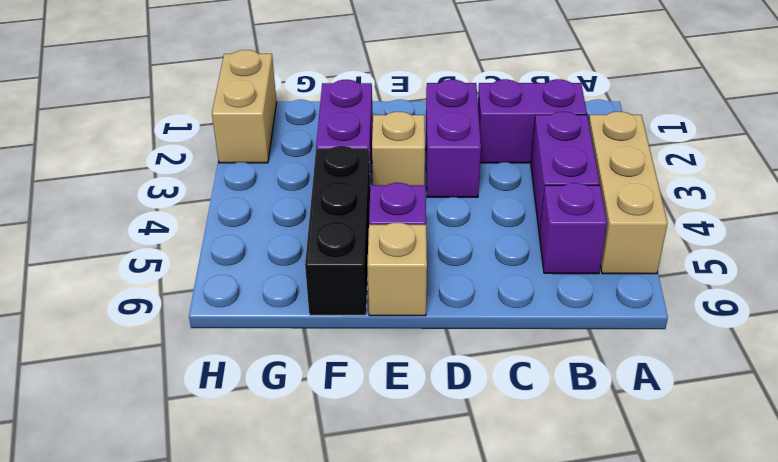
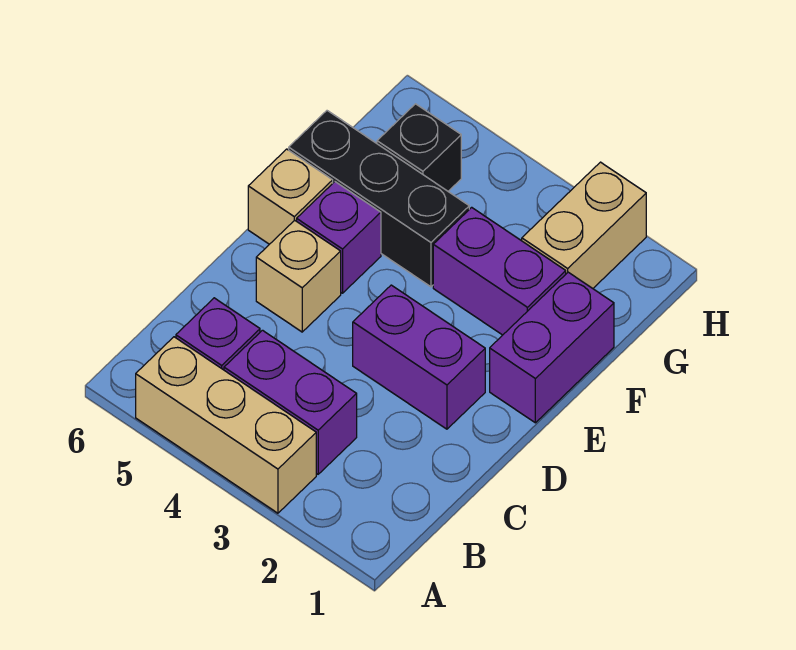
purple 1x2 brick [478,79,587,163] -> purple 1x2 brick moved to [490,272,614,423]
tan 1x1 brick [372,112,425,185] -> tan 1x1 brick moved to [256,220,341,332]
none -> black 1x1 brick [377,104,461,191]
tan 1x2 brick [212,50,277,163] -> tan 1x2 brick turned to [522,162,646,288]

